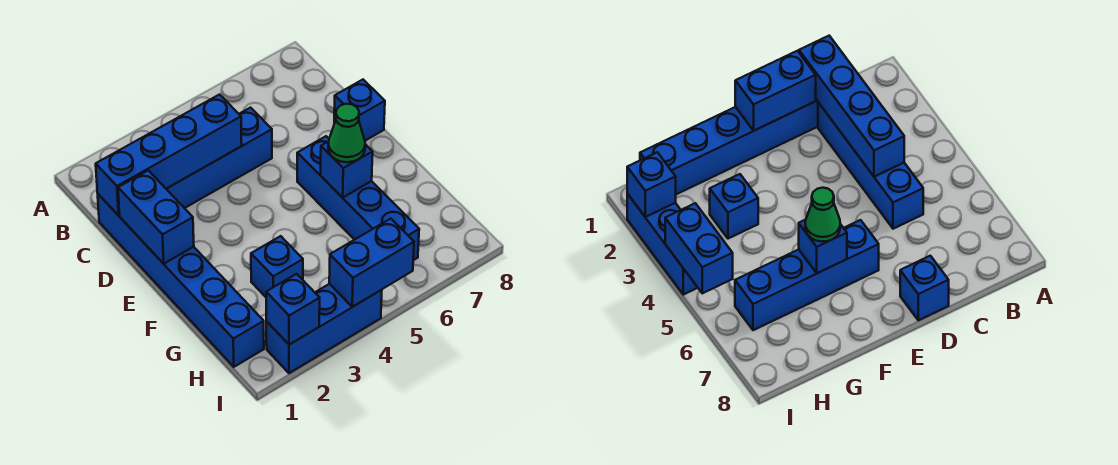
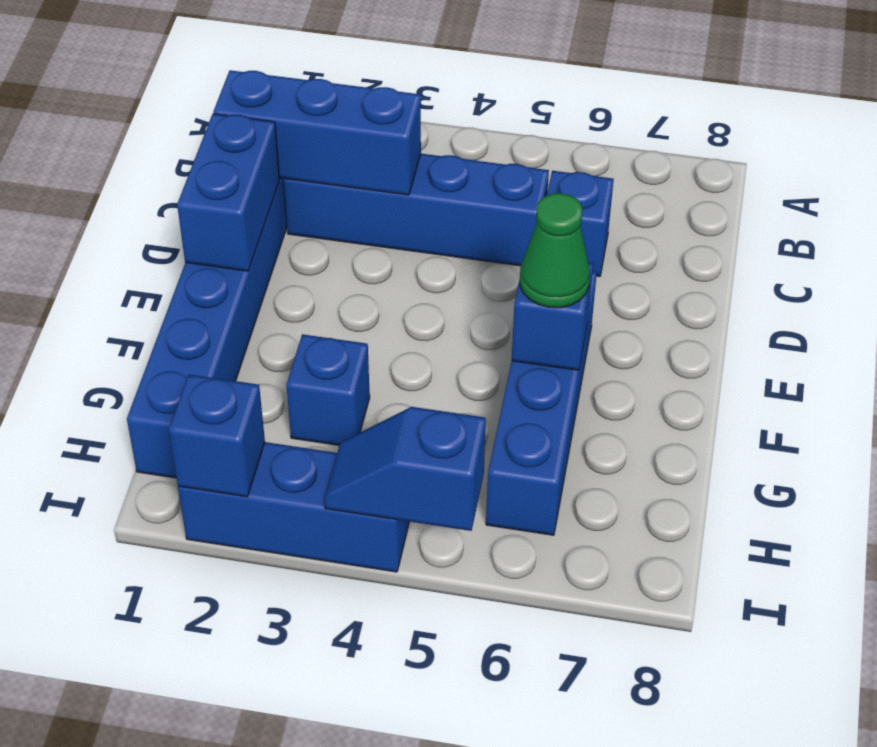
blue 1x4 brick [96,95,242,216] -> blue 1x3 brick [213,70,421,195]
blue 1x1 brick [334,80,385,141] -> blue 1x1 brick moved to [547,171,614,276]
blue 1x2 brick [329,219,414,307] -> blue 1x2 slope [325,407,486,531]

